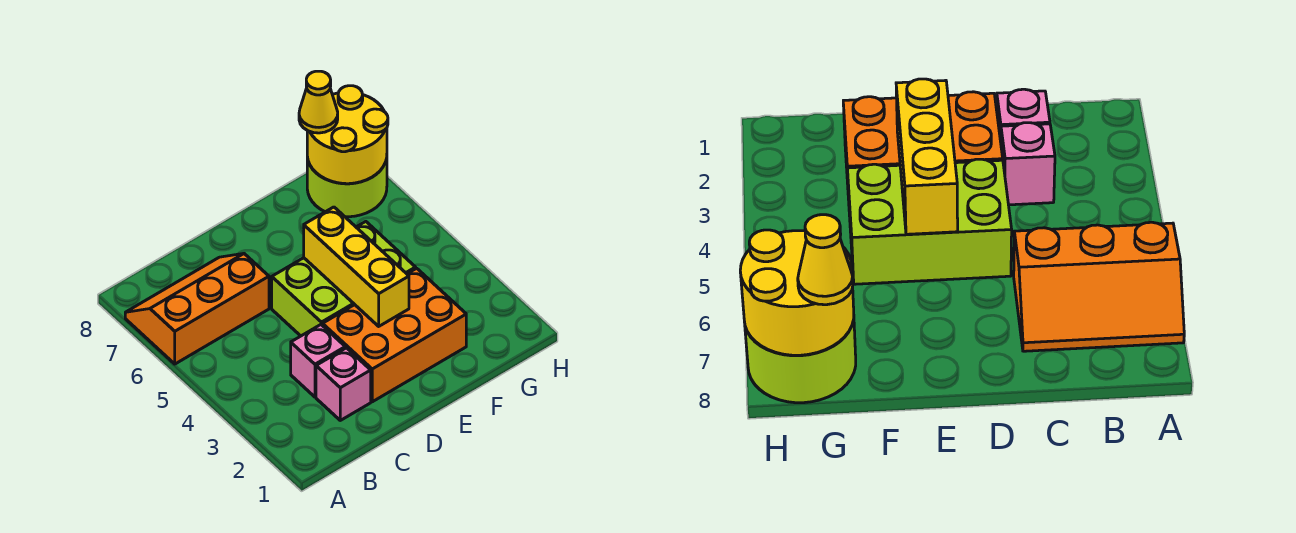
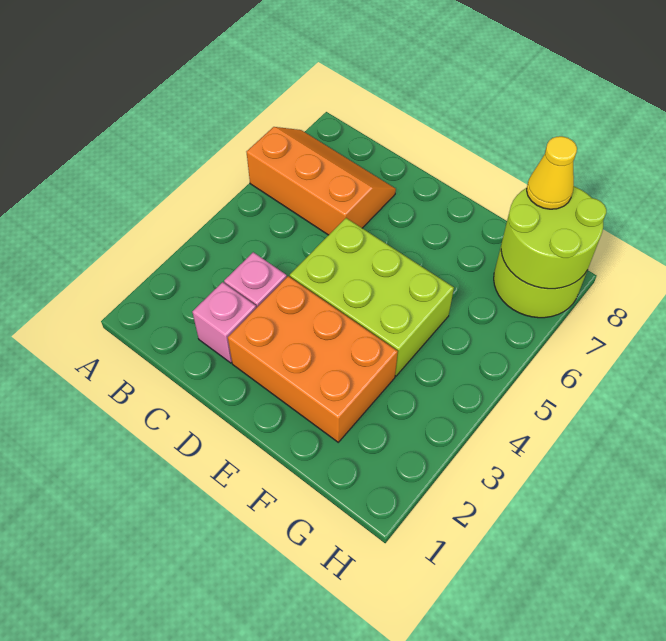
yellow 1x3 brick [304,207,409,326] -> none
yellow 2x2 round brick [307,86,388,184] -> lime 2x2 round brick [501,186,606,289]

